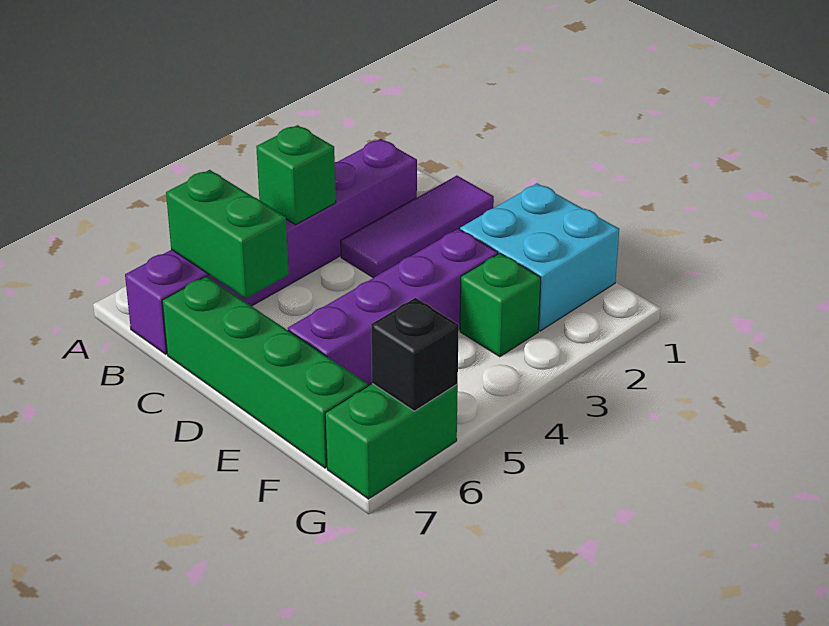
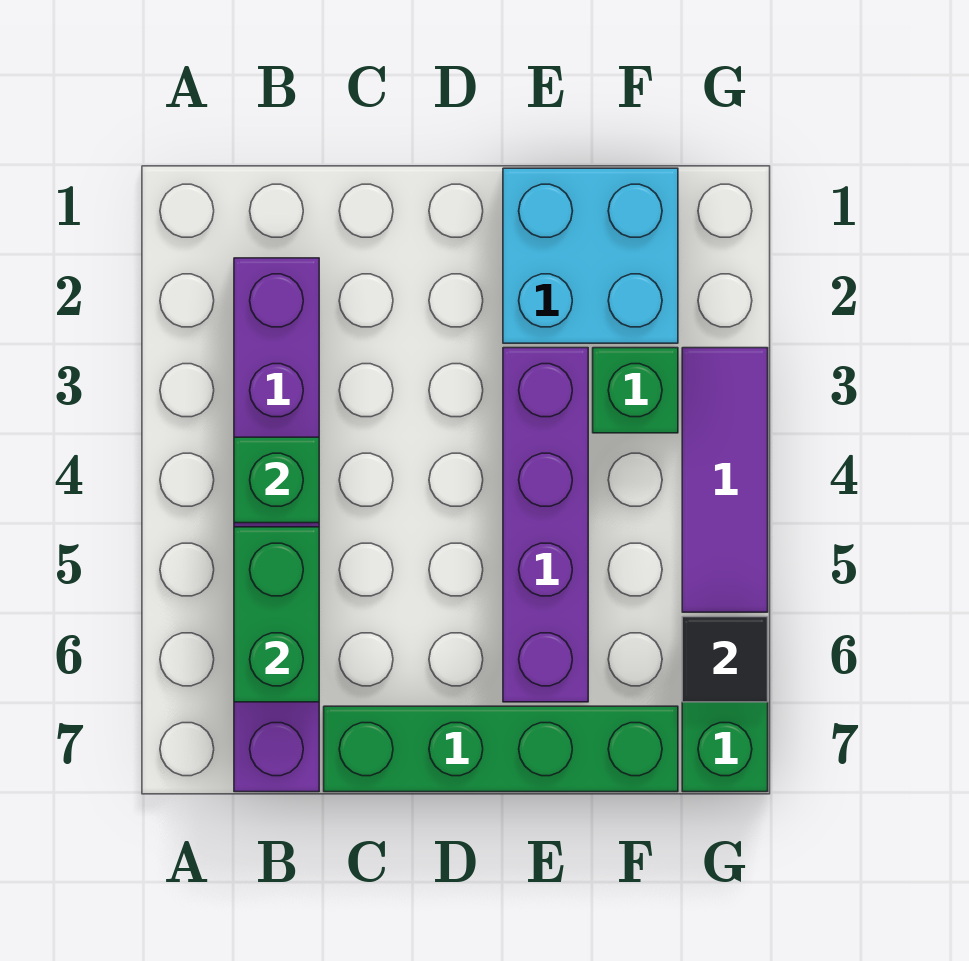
green 1x2 brick [166,170,289,299] -> green 1x2 brick turned to [234,527,319,702]
purple 1x3 tile [341,176,494,278] -> purple 1x3 tile moved to [682,348,768,612]
black 1x1 brick [371,298,459,411] -> black 1x1 tile [682,617,768,702]

